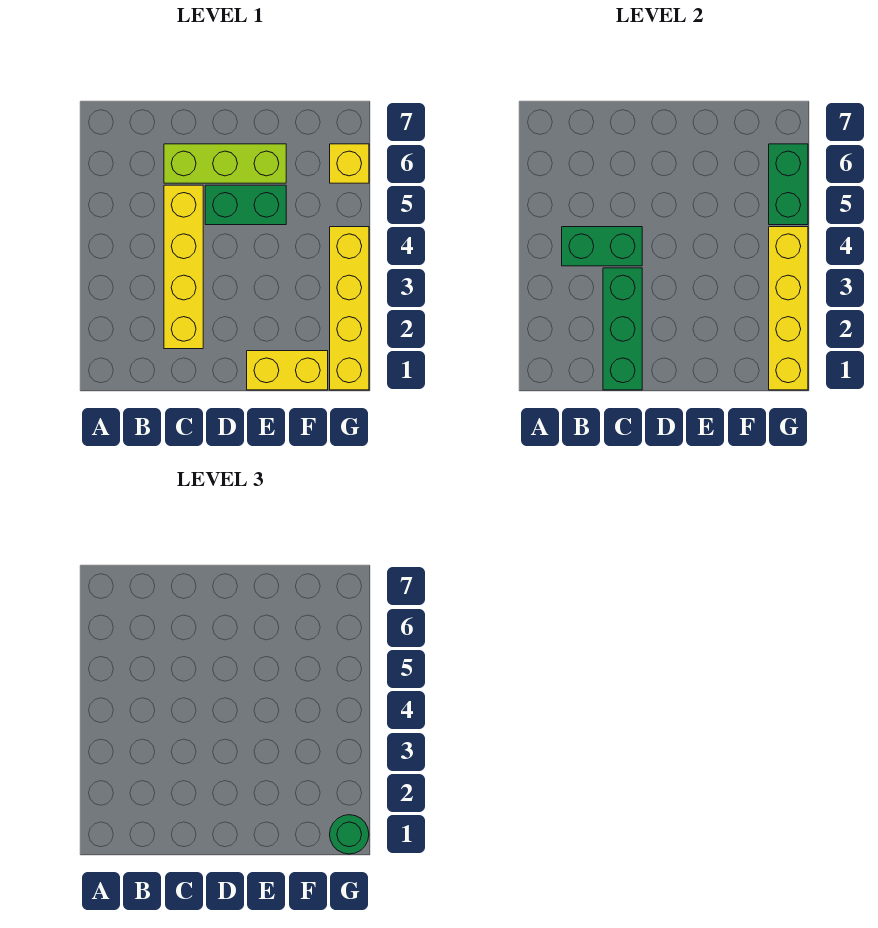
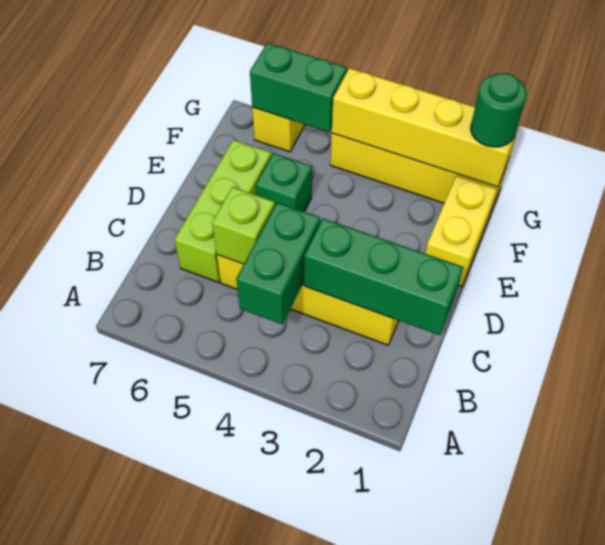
none -> lime 1x1 brick [212,187,275,264]
green 1x2 brick [205,185,286,225] -> green 1x1 brick [256,153,312,212]

